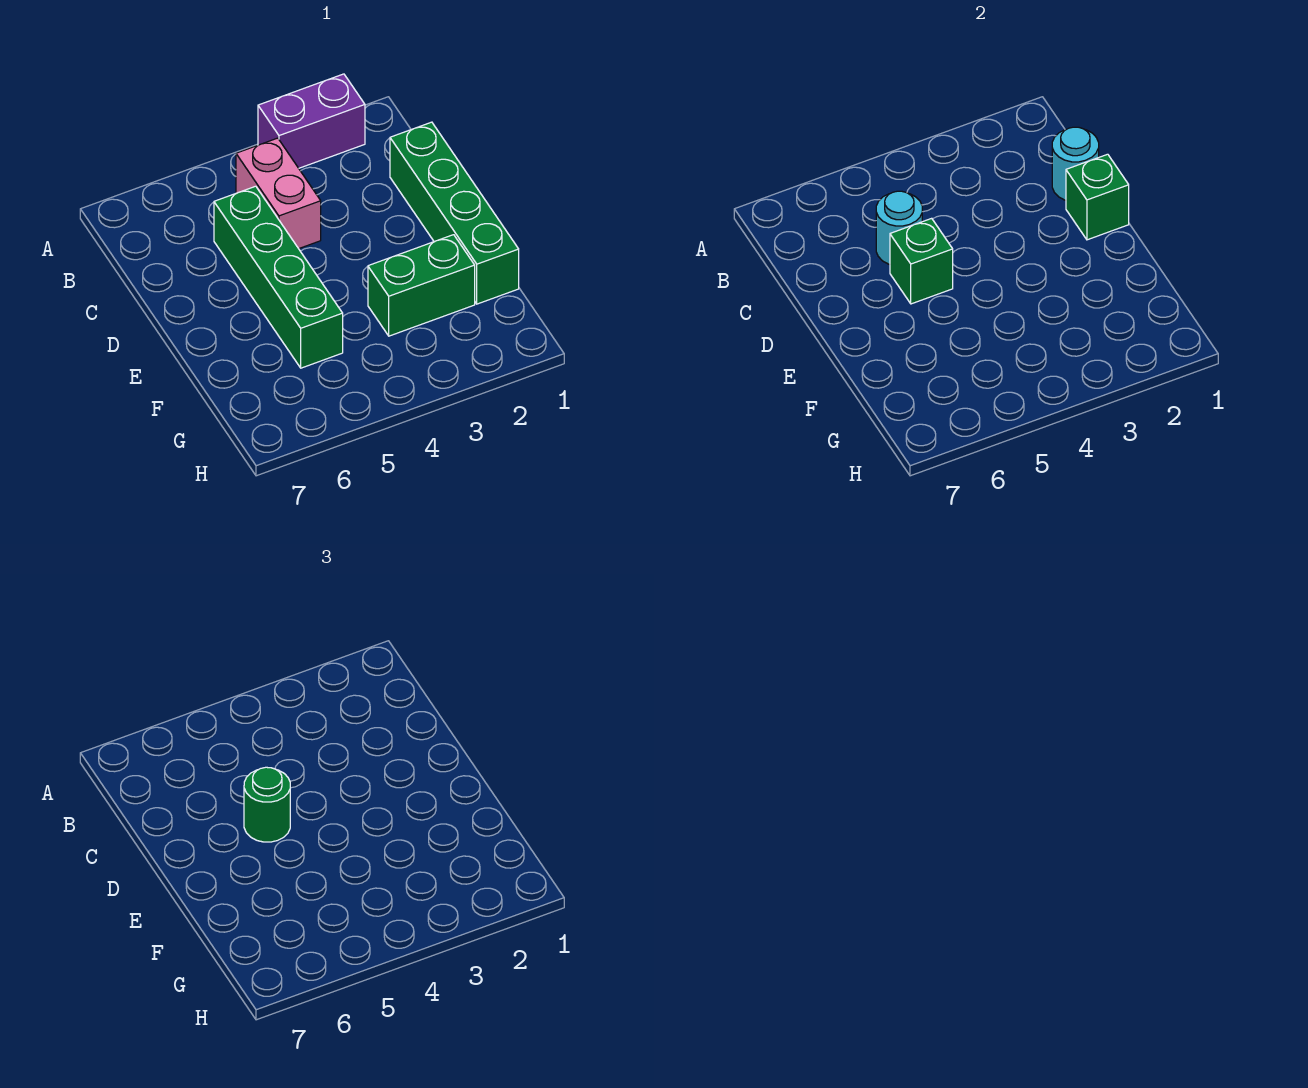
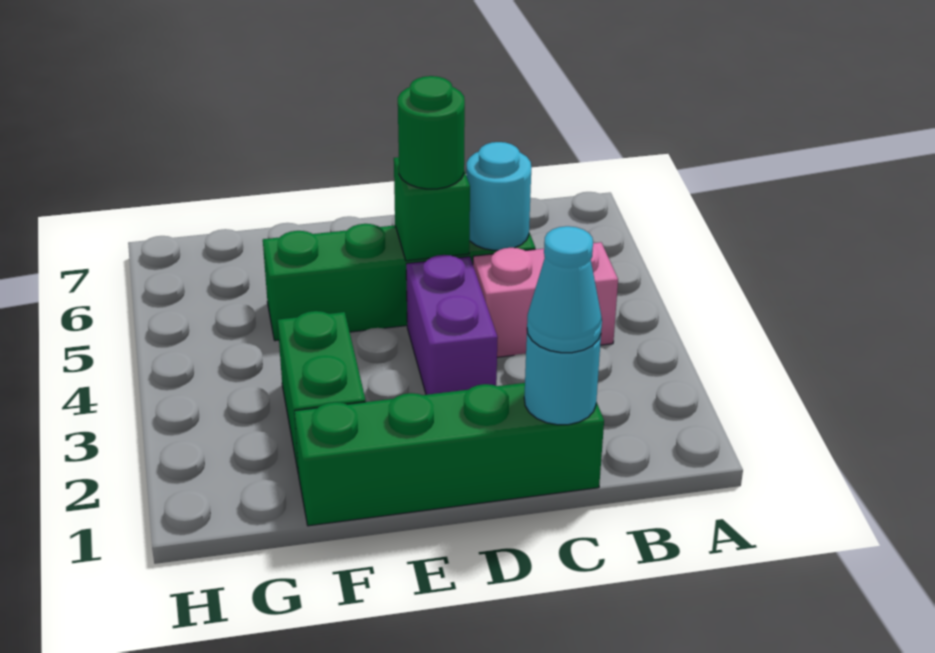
purple 1x2 brick [258,74,365,168] -> purple 1x2 brick moved to [406,255,498,395]
none -> cyan 1x1 cone [527,226,602,353]
green 1x1 brick [1066,154,1129,240] -> none

